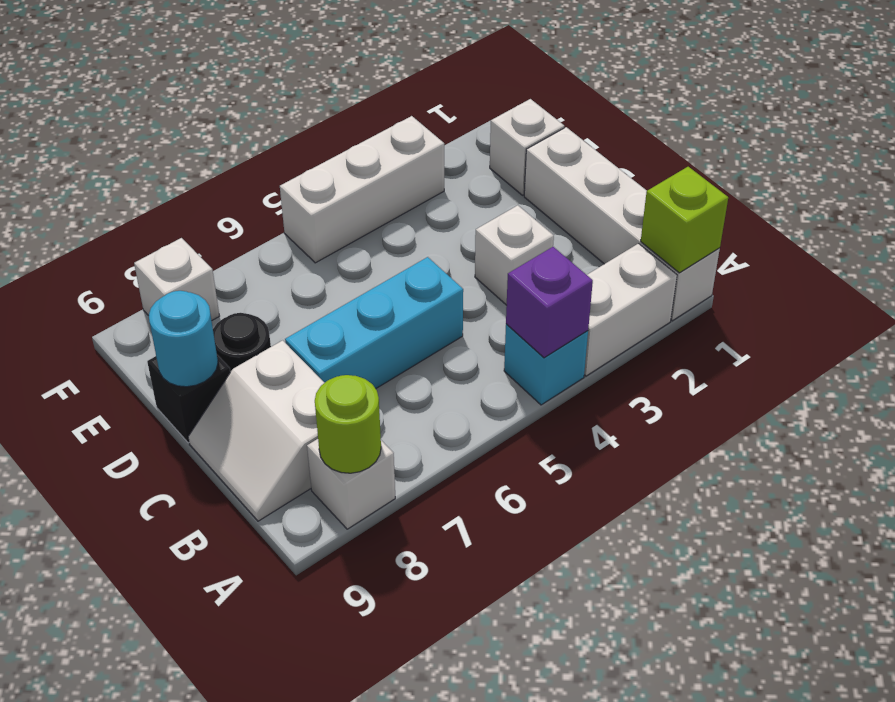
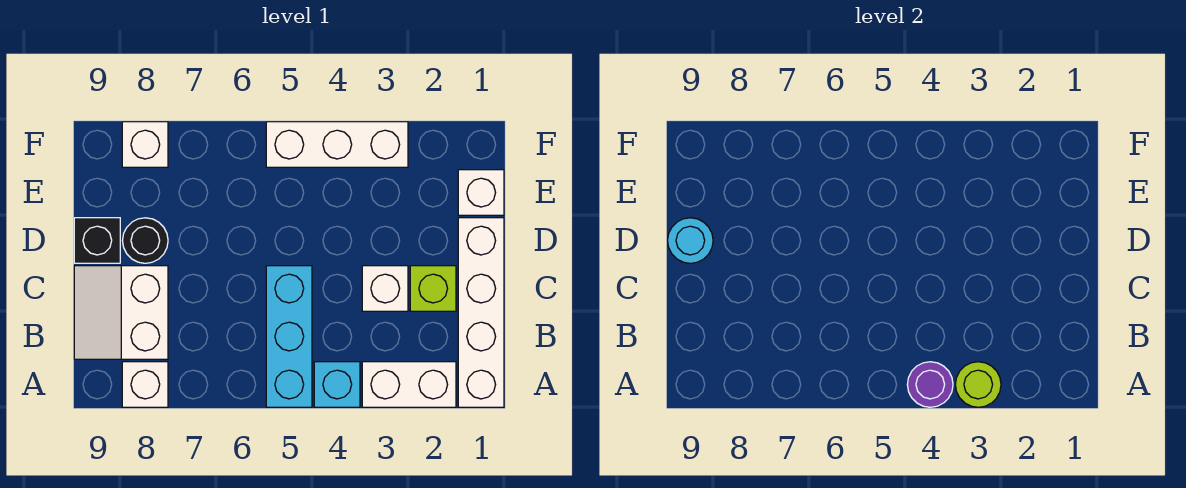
lime 1x1 brick [641,167,728,273] -> lime 1x1 brick moved to [410,266,456,311]
purple 1x1 brick [506,247,593,358] -> purple 1x1 round brick [907,362,953,407]
lime 1x1 round brick [315,375,381,473] -> lime 1x1 round brick moved to [955,362,1001,407]
cyan 1x3 brick [285,257,463,389] -> cyan 1x3 brick turned to [266,266,312,407]

